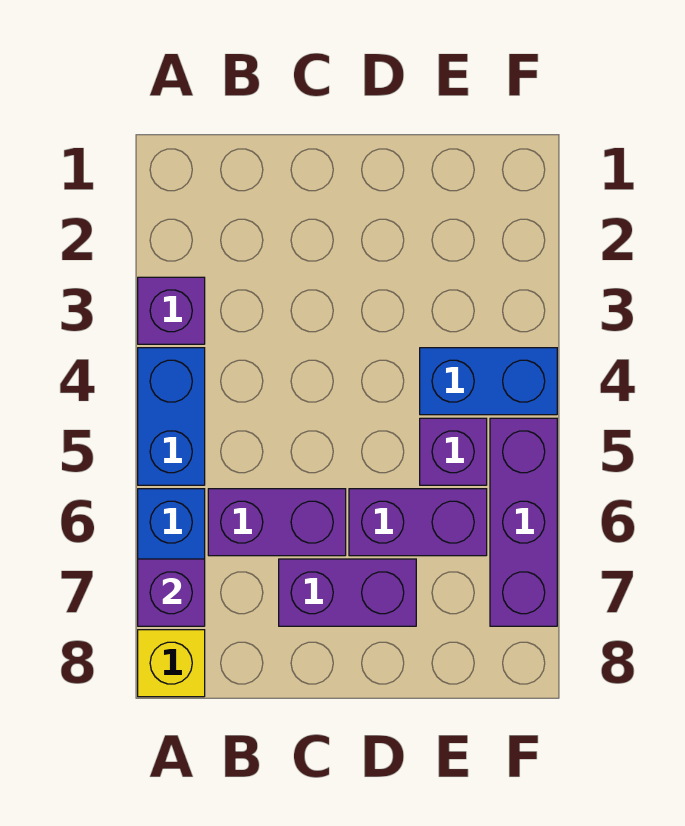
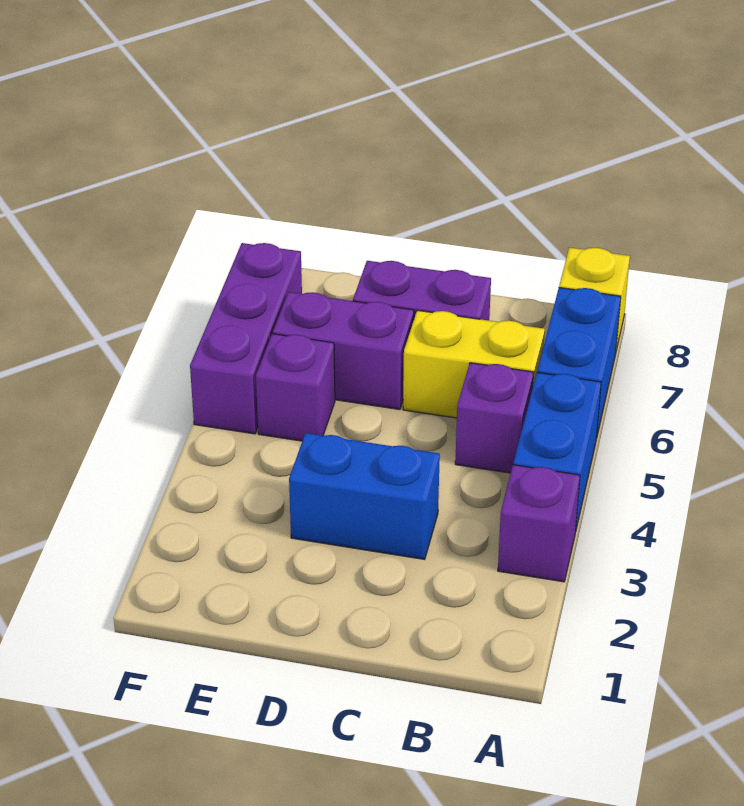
purple 1x1 brick [138,559,205,626] -> purple 1x1 brick moved to [455,363,534,473]
purple 1x2 brick [208,489,346,556] -> yellow 1x2 brick [403,310,545,418]
blue 1x2 brick [420,348,557,415] -> blue 1x2 brick moved to [289,433,440,560]

